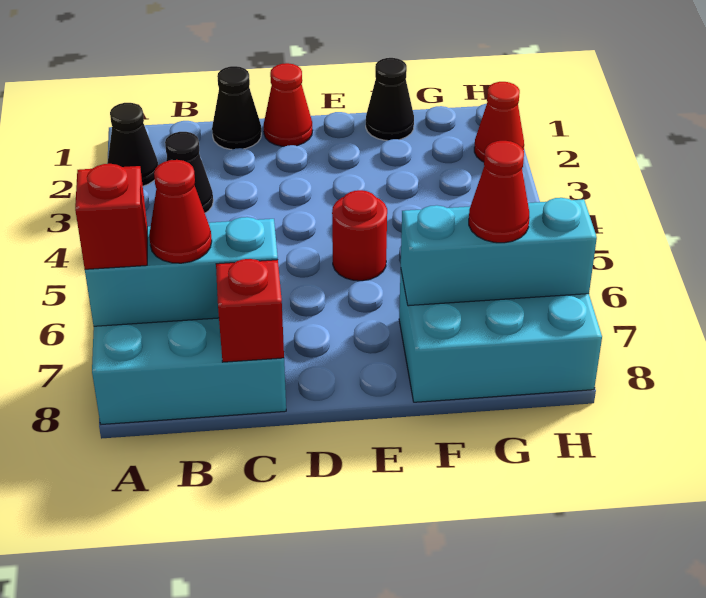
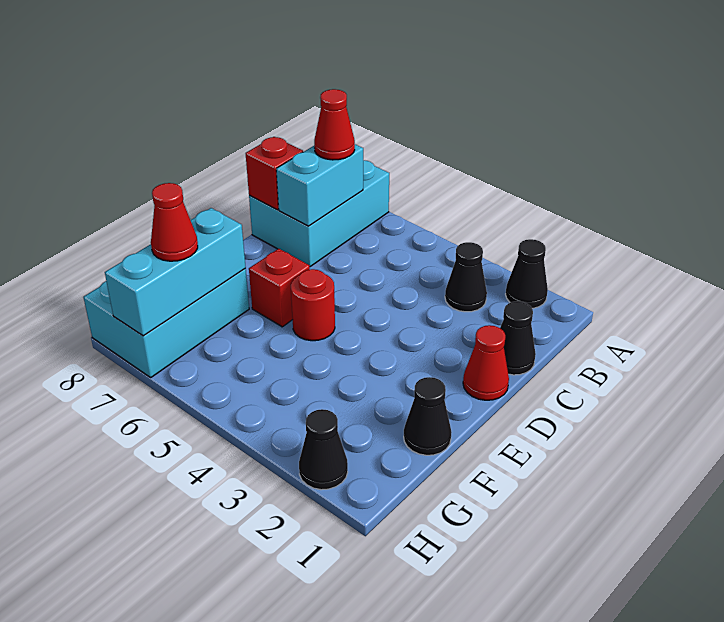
cyan 1x3 brick [85,217,278,326] -> cyan 1x2 brick [276,144,363,226]
red 1x1 brick [75,164,147,269] -> red 1x1 brick moved to [249,249,310,327]
red 1x1 cone [474,82,524,162] -> black 1x1 cone [299,409,348,490]

